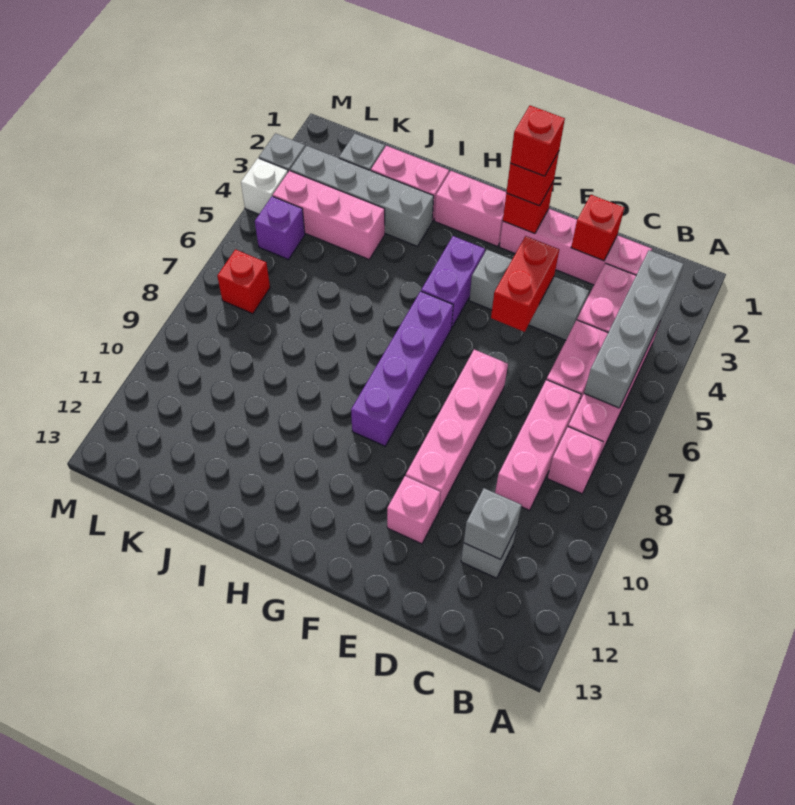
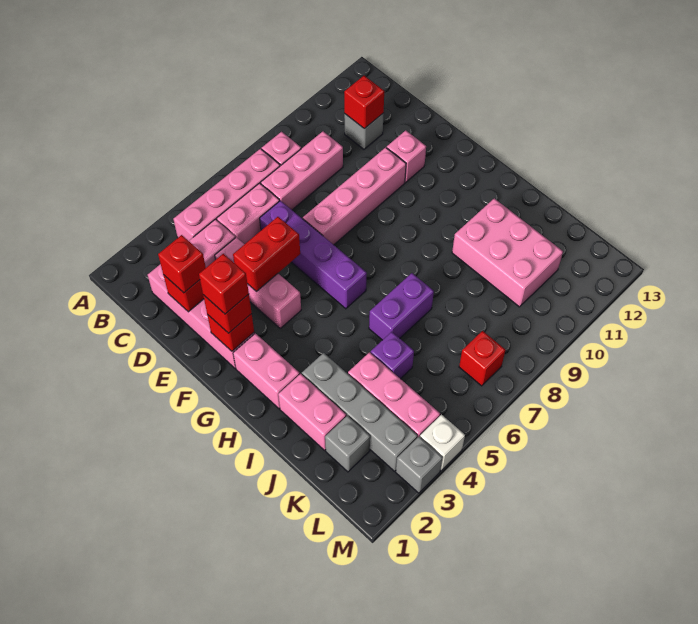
grey 1x4 brick [584,250,683,408] -> none
grey 1x1 brick [464,488,522,559] -> red 1x1 brick [344,76,384,129]
none -> red 1x1 brick [158,235,206,293]
grey 1x3 brick [469,250,589,340] -> pink 1x3 brick [215,237,301,328]
purple 1x2 brick [421,236,485,327] -> purple 1x2 brick moved to [369,273,434,340]
purple 1x4 brick [351,291,453,446] -> purple 1x4 brick turned to [260,201,367,309]
none -> pink 2x3 brick [452,198,563,307]
purple 1x1 brick [255,196,305,260] -> purple 1x1 brick moved to [371,332,414,379]

